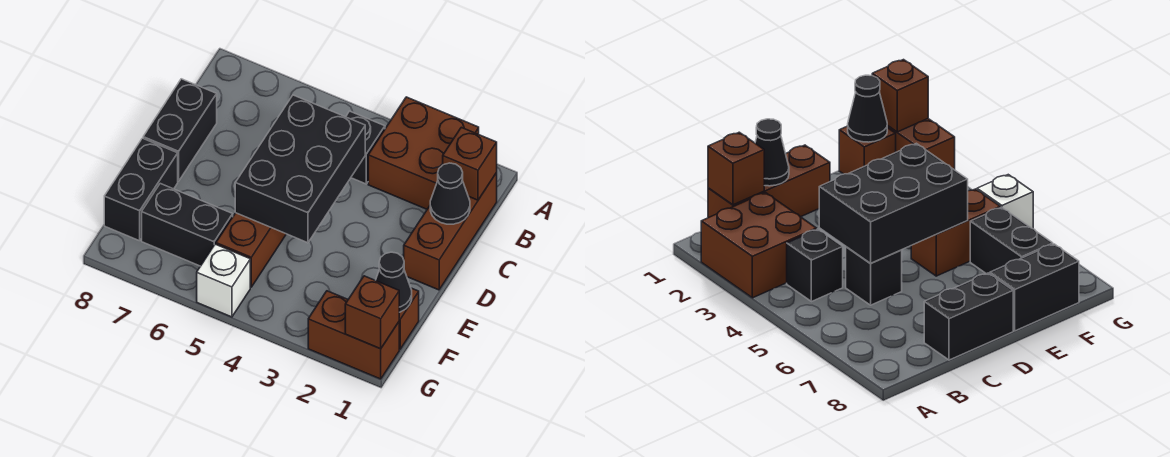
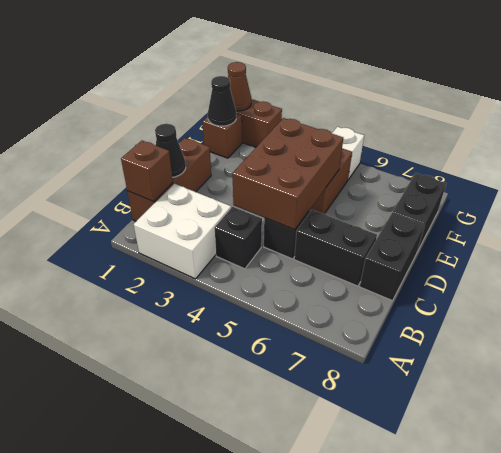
brown 2x2 brick [368,97,479,209] -> white 2x2 brick [134,184,231,279]
black 2x3 brick [235,95,365,243] -> brown 2x3 brick [233,118,343,230]
black 1x2 brick [142,184,233,266] -> black 1x2 brick moved to [294,210,377,286]
brown 1x1 brick [345,276,399,349] -> brown 1x1 cone [228,62,251,111]

